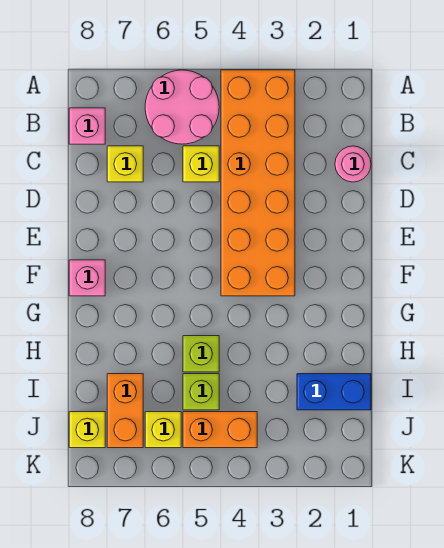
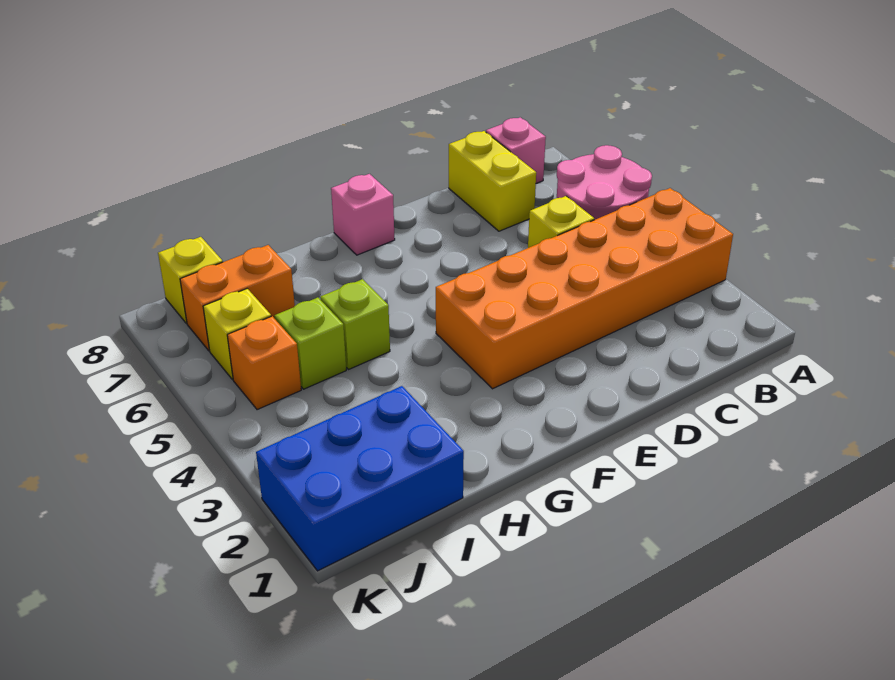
pink 1x1 round brick [335,146,371,182] -> none
yellow 1x1 brick [107,146,143,182] -> yellow 1x2 brick [449,131,536,231]
blue 1x2 brick [297,374,371,410] -> blue 2x3 brick [256,386,464,571]
orange 1x2 brick [183,412,257,448] -> orange 1x1 brick [227,316,301,410]

